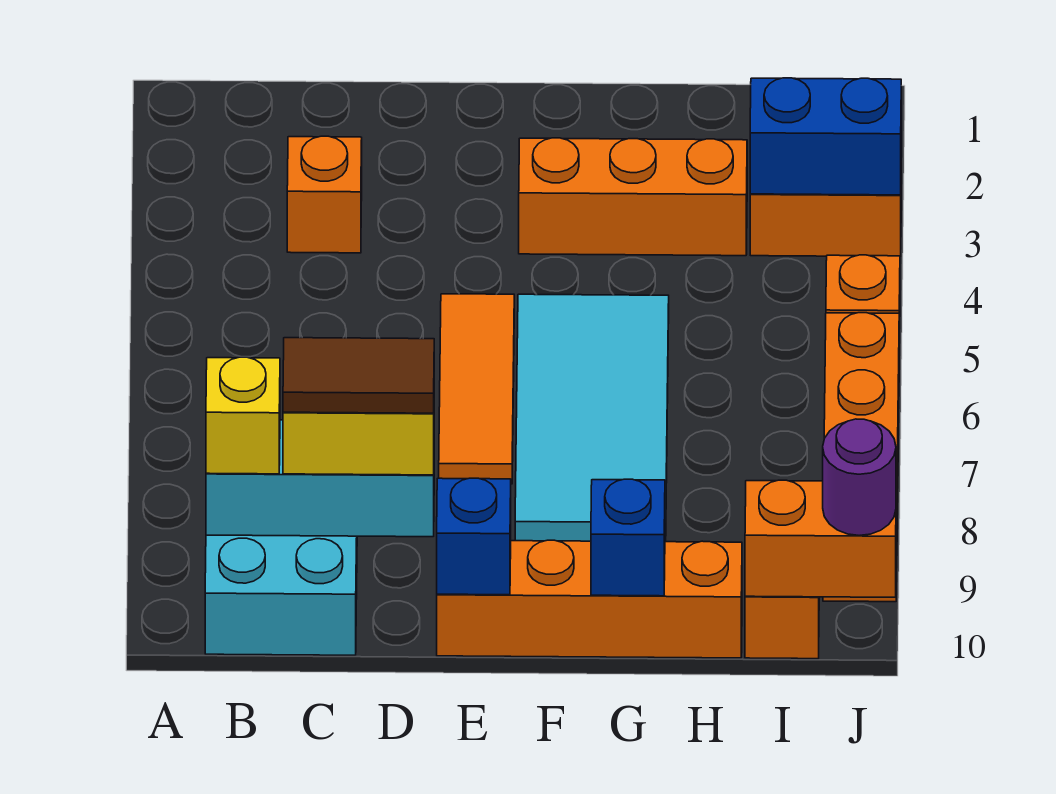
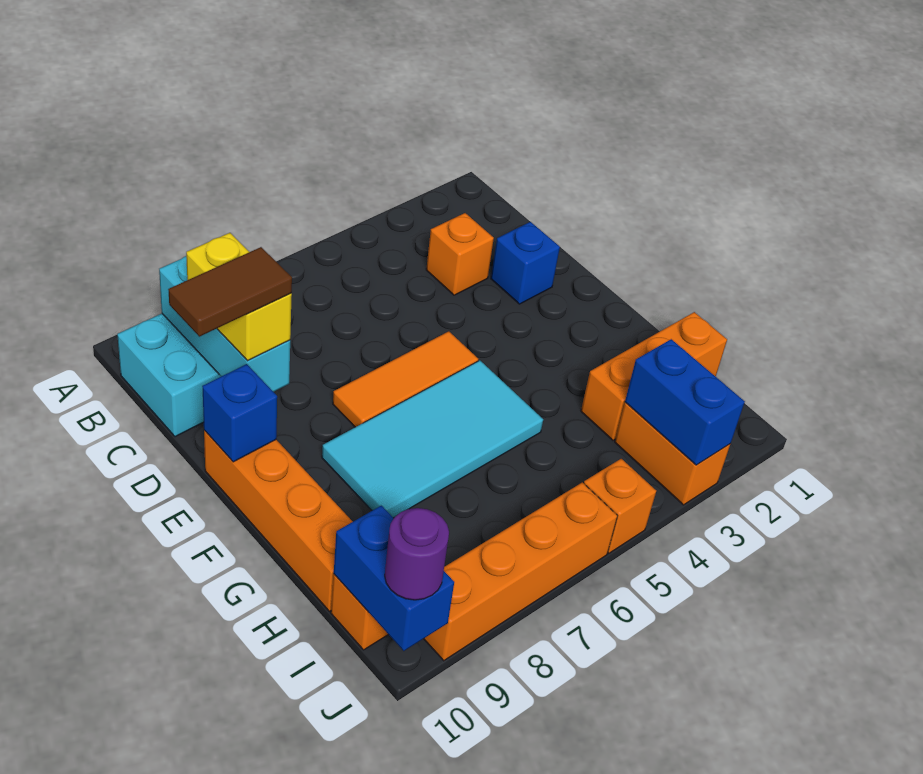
yellow 1x1 brick [206,357,280,474] -> none
brown 1x2 tile [283,338,434,413] -> brown 1x2 tile turned to [168,247,292,337]
orange 1x3 brick [519,138,747,256] -> orange 1x3 brick turned to [581,312,727,440]
blue 1x1 brick [591,479,665,596] -> blue 1x1 brick moved to [491,222,560,304]
orange 1x2 brick [745,480,896,597] -> blue 1x2 brick [334,506,454,651]

